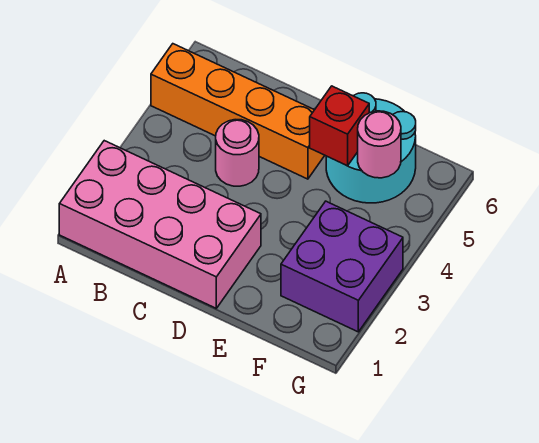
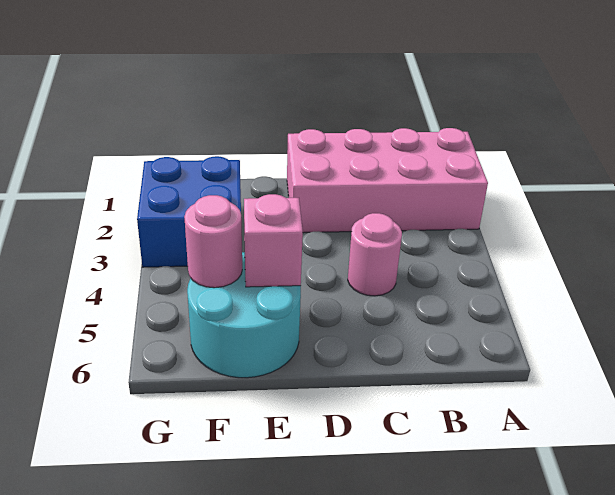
orange 1x4 brick [151,44,325,179] -> none
red 1x1 brick [310,86,369,166] -> pink 1x1 brick [244,194,303,287]
purple 2x2 brick [281,201,403,332] -> blue 2x2 brick [137,156,241,267]

